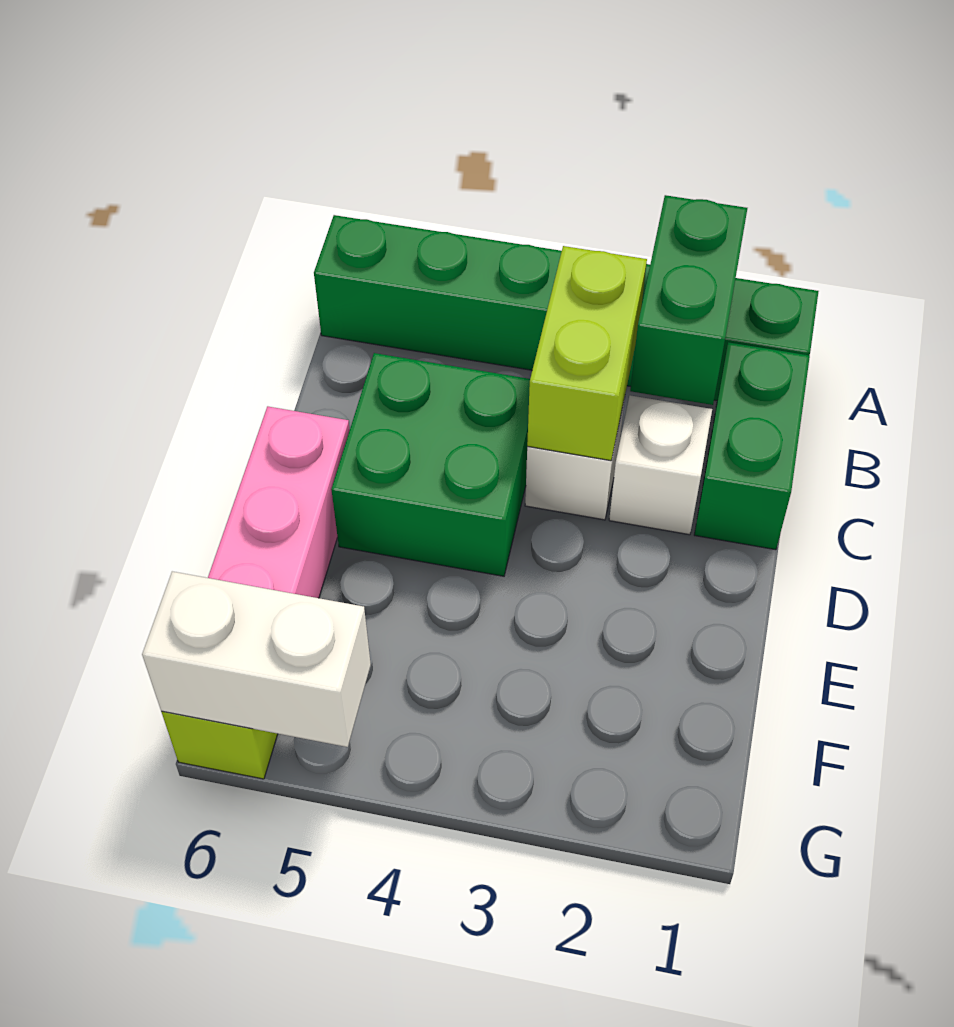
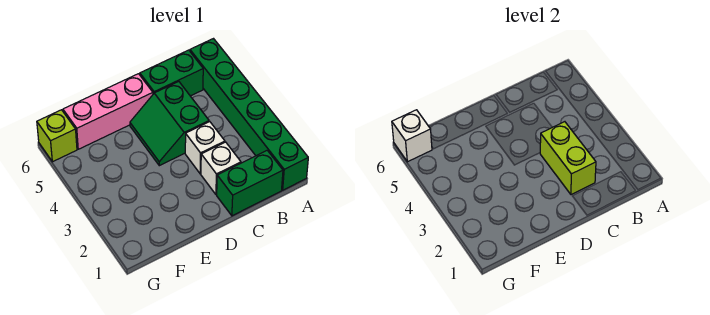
green 1x2 brick [630,195,747,405] -> green 1x2 brick moved to [140,50,203,96]
lime 1x2 brick [527,246,647,461] -> lime 1x2 brick turned to [540,122,596,195]
green 2x2 brick [331,353,530,576] -> green 2x2 slope [130,82,209,166]
white 1x2 brick [142,571,371,747] -> white 1x1 brick [392,110,432,162]

